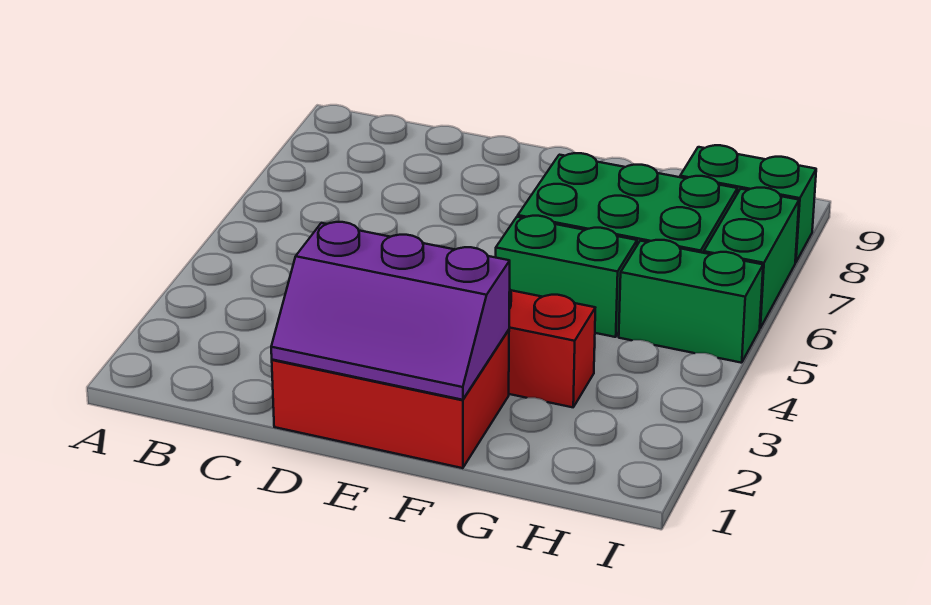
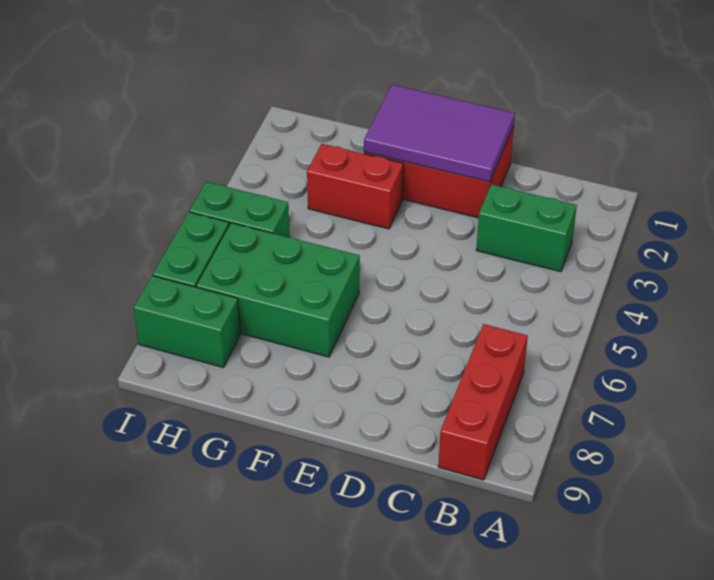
none -> red 1x3 brick [438,324,528,480]
purple 2x3 slope [271,222,510,400] -> purple 2x3 tile [364,85,515,182]
green 1x2 brick [496,216,637,337] -> green 1x2 brick moved to [476,184,577,272]

